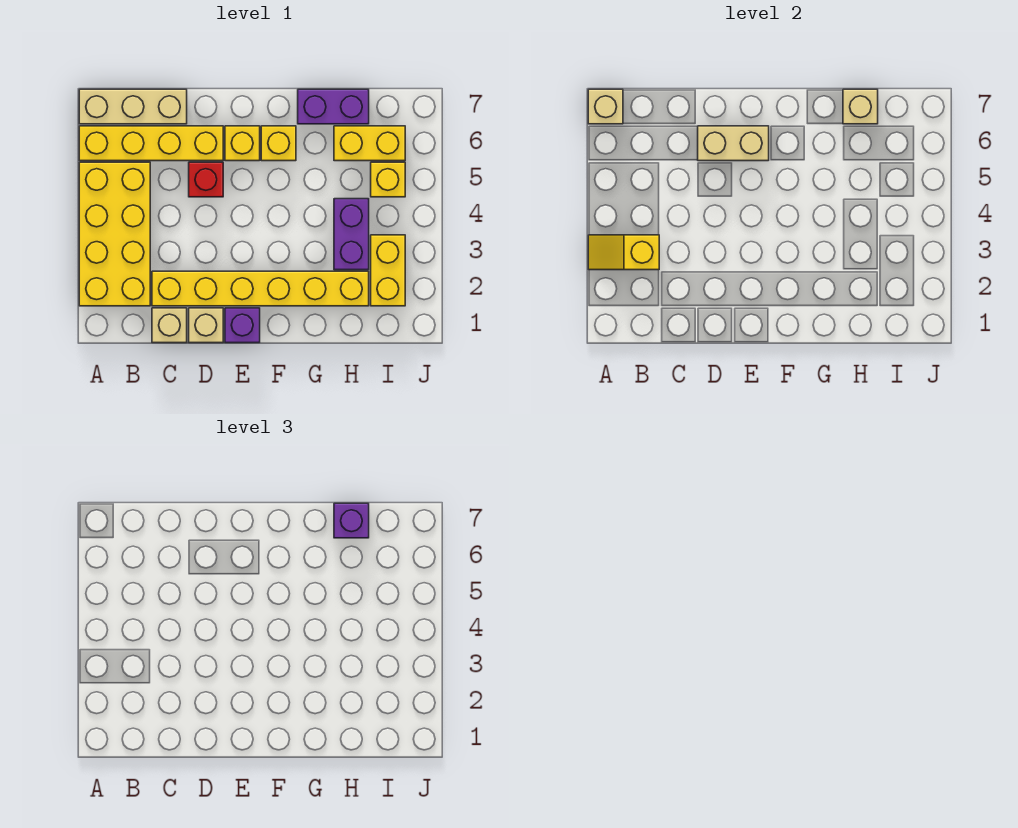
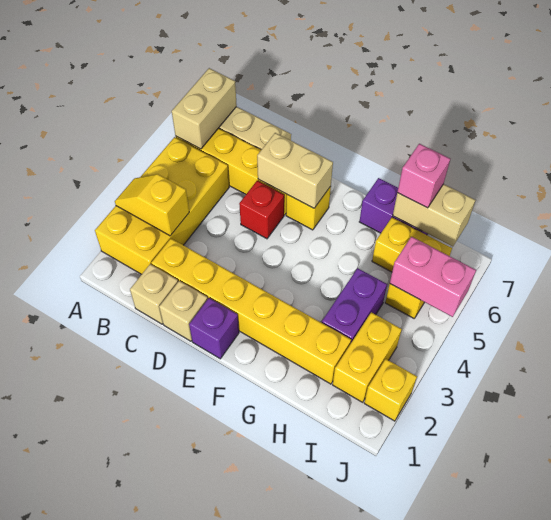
tan 1x1 brick [588,89,623,124] -> tan 1x2 brick [172,68,237,149]
yellow 1x1 brick [261,126,296,161] -> yellow 1x1 brick moved to [364,359,417,421]
tan 1x1 brick [843,89,878,124] -> tan 1x2 brick [393,184,475,246]
purple 1x1 brick [334,503,369,538] -> pink 1x1 brick [397,144,450,208]
none -> pink 1x2 brick [390,237,476,317]

